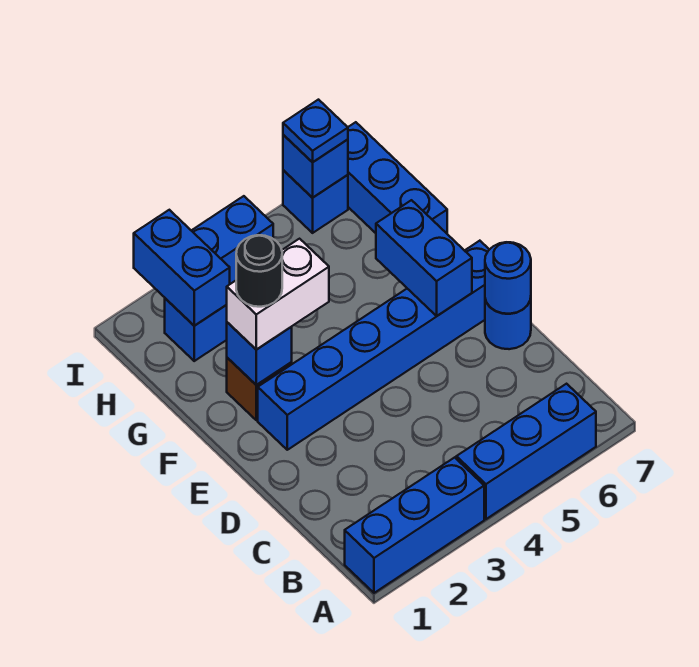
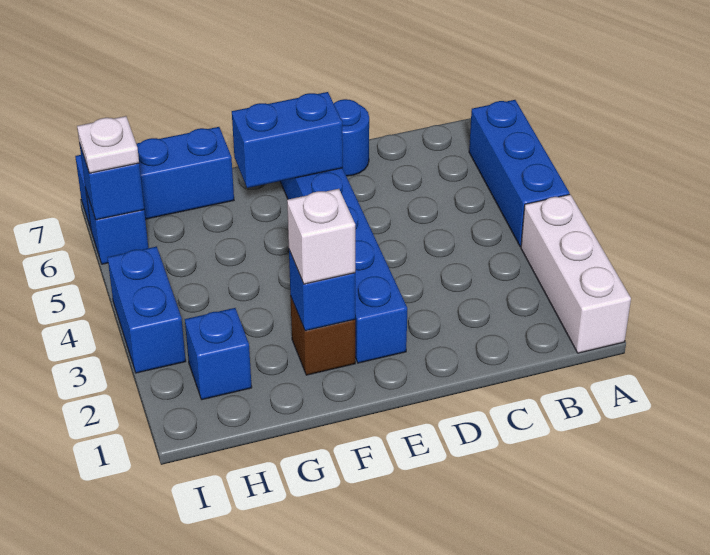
blue 1x3 brick [345,457,484,593] -> white 1x3 brick [521,194,631,353]
blue 1x1 round brick [485,242,531,314] -> none
white 1x2 brick [227,239,329,350] -> white 1x1 brick [287,189,355,284]
black 1x1 round brick [236,235,282,307] -> none
blue 1x2 brick [134,210,230,326] -> none
blue 1x1 plate [283,100,348,162] -> white 1x1 plate [77,116,139,173]

